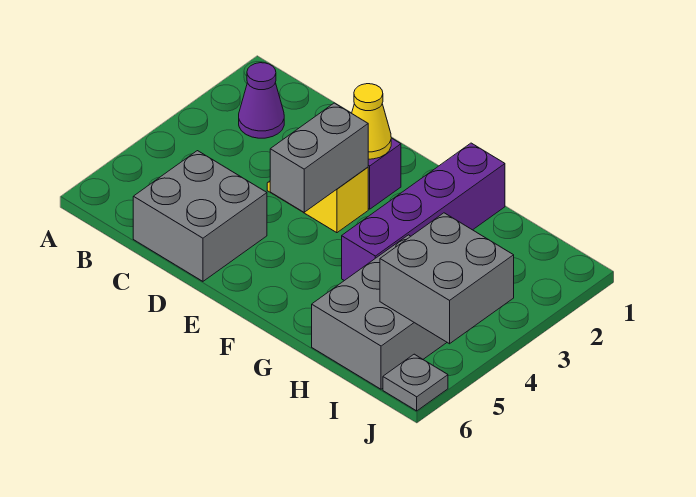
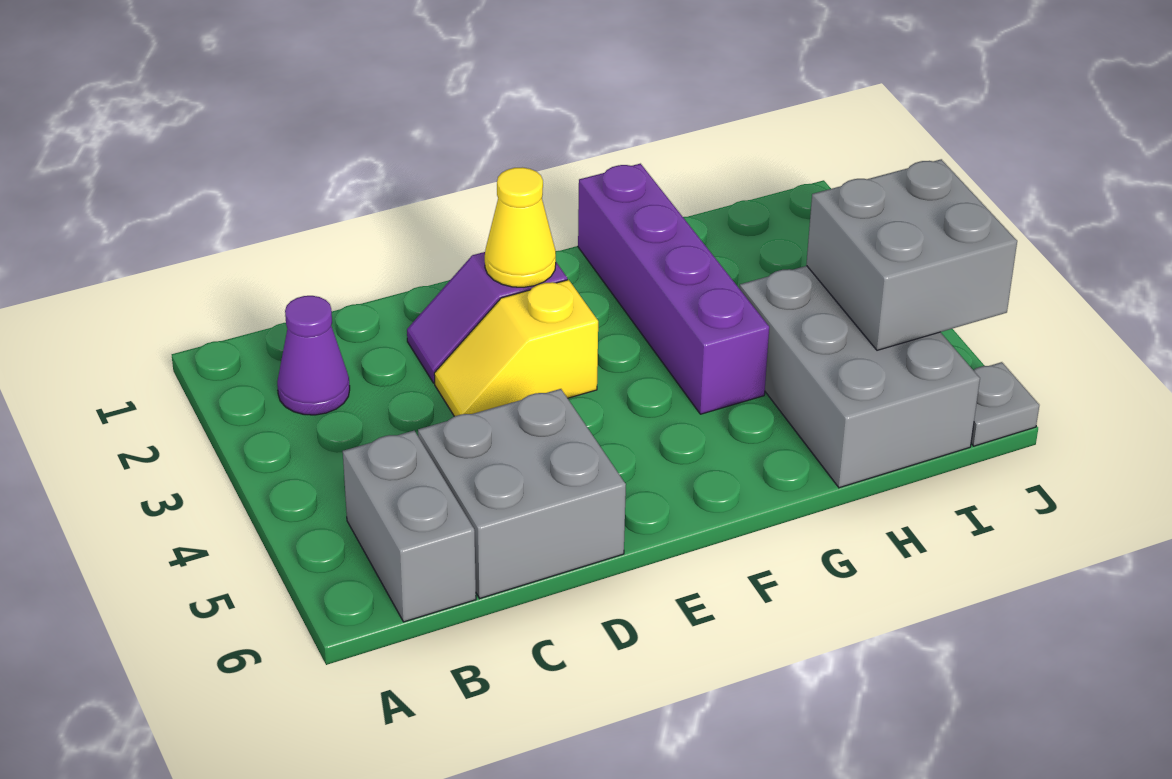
grey 1x2 brick [270,103,368,212] -> grey 1x2 brick moved to [343,431,476,622]

